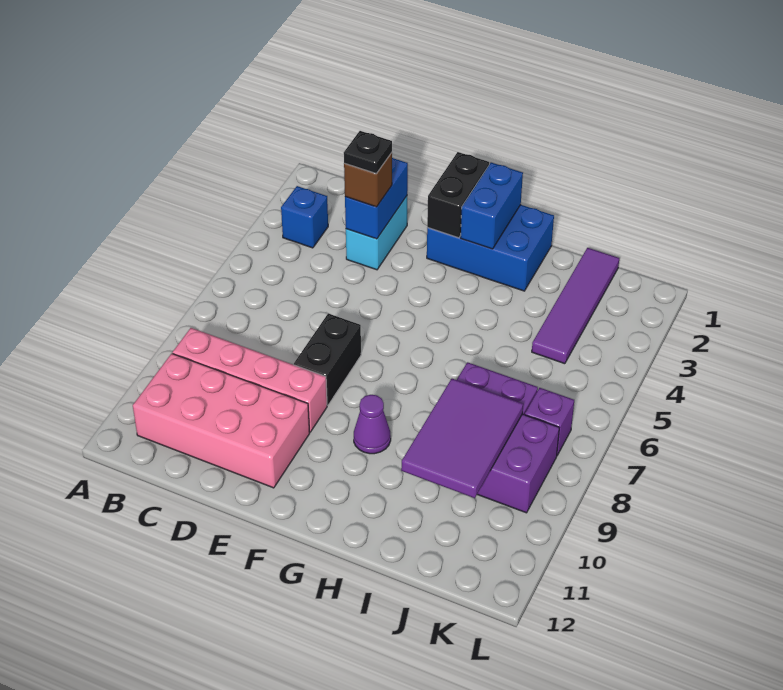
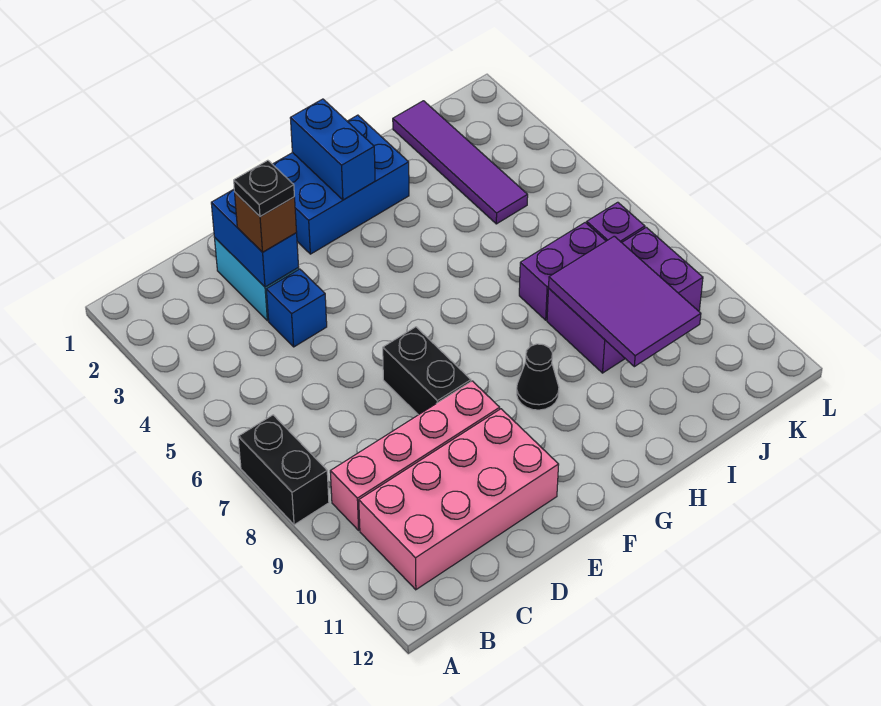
blue 1x1 brick [281,186,328,248] -> blue 1x1 brick moved to [266,269,327,347]
black 1x2 brick [427,152,489,238] -> black 1x2 brick moved to [238,415,329,525]
purple 1x1 cone [354,395,391,454] -> black 1x1 cone [517,344,559,410]

